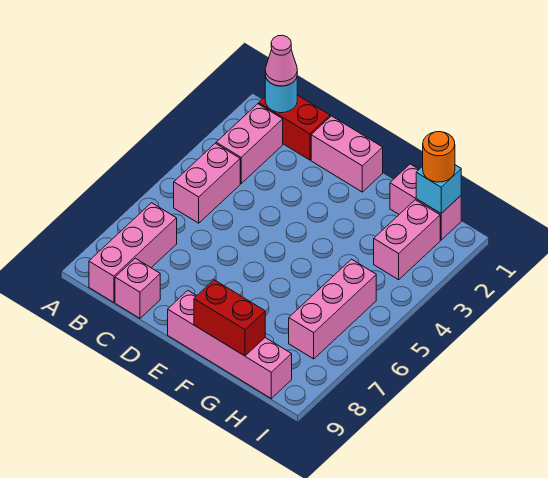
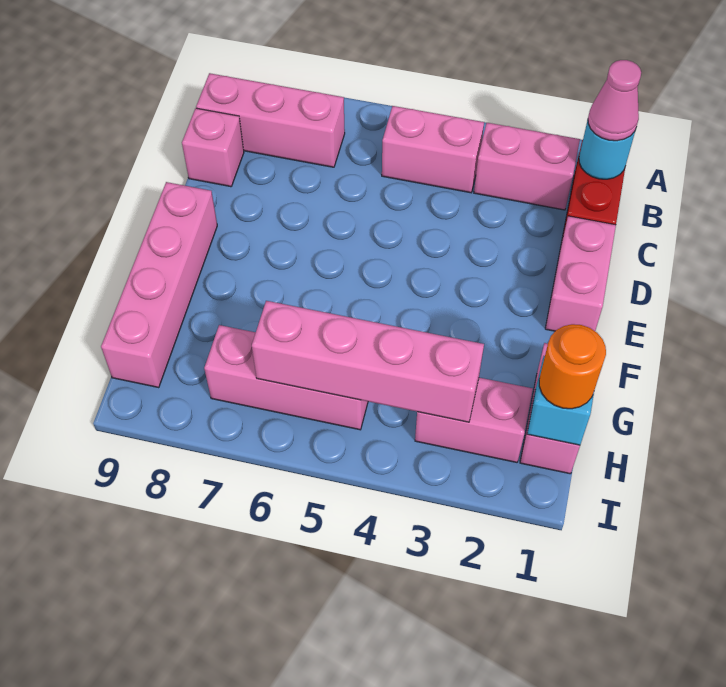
red 1x2 brick [194,280,265,356] -> none
none -> pink 1x4 brick [252,301,484,422]

